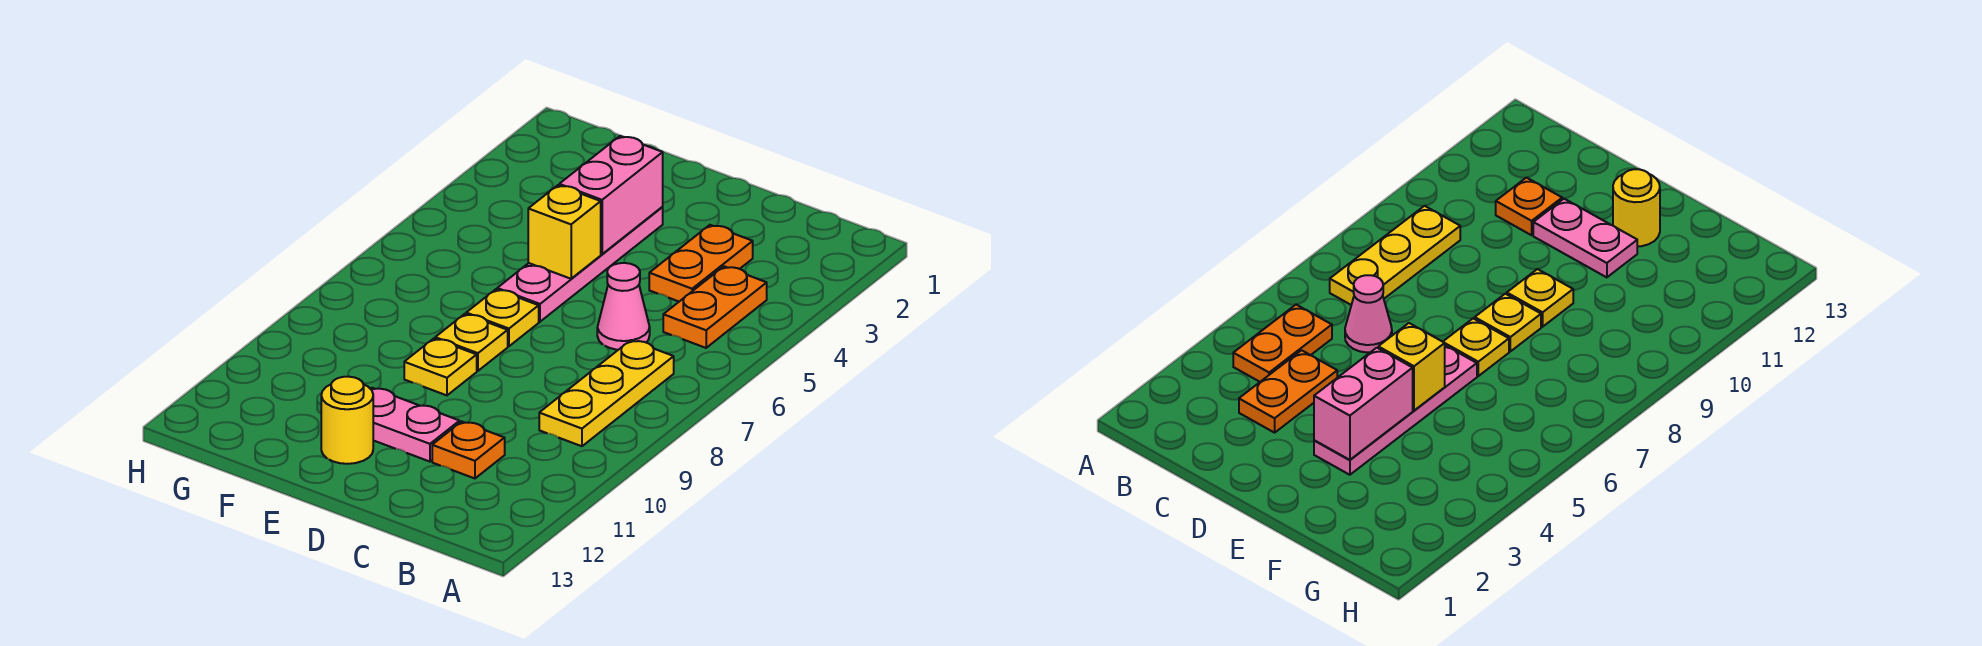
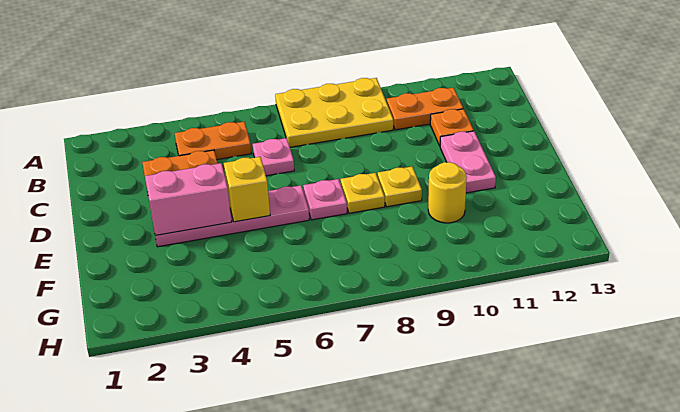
yellow 1x3 plate [539,340,674,446] -> yellow 2x3 plate [275,78,393,147]
none -> orange 1x2 plate [387,88,463,130]
pink 1x1 cone [597,263,650,350] -> pink 1x1 plate [253,138,294,176]
yellow 1x1 plate [466,289,539,346] -> pink 1x1 plate [303,179,347,220]
yellow 1x1 round brick [321,377,373,464] -> yellow 1x1 round brick moved to [428,162,467,223]

